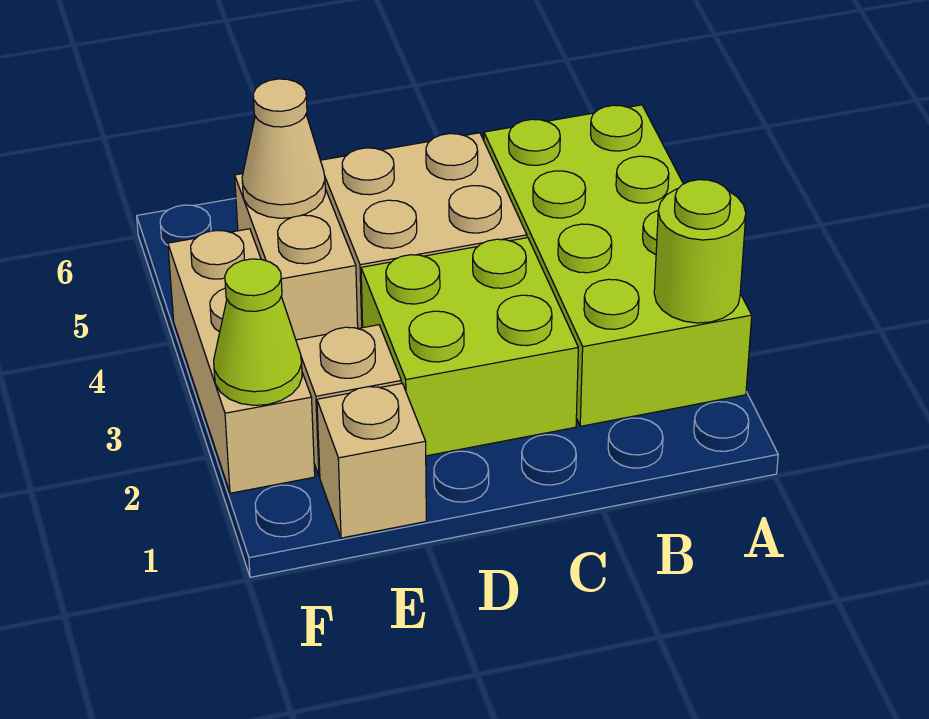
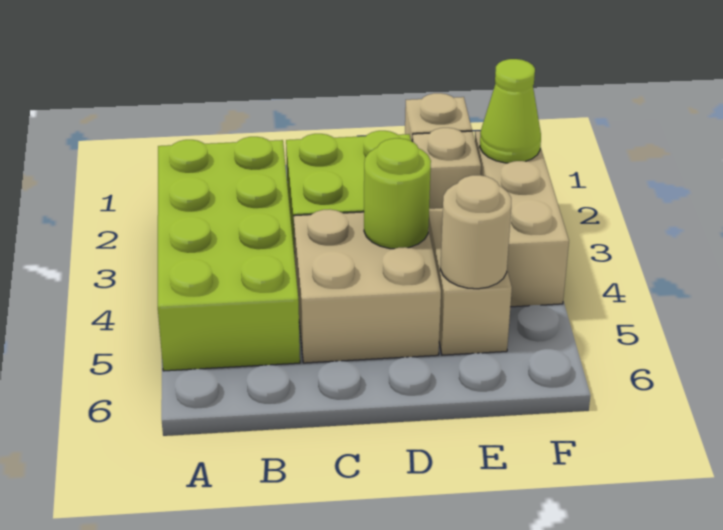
lime 1x1 round brick [654,180,746,323] -> lime 1x1 round brick moved to [364,138,431,249]
tan 1x1 cone [242,79,325,218] -> tan 1x1 round brick [440,175,511,289]

